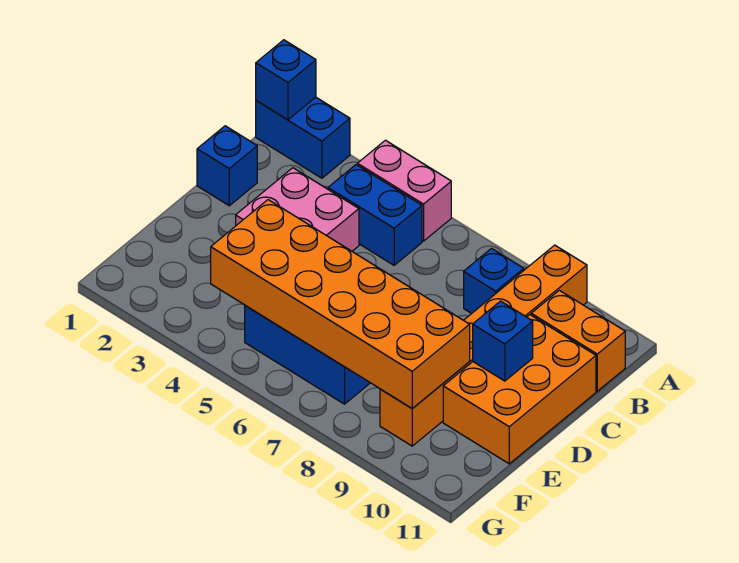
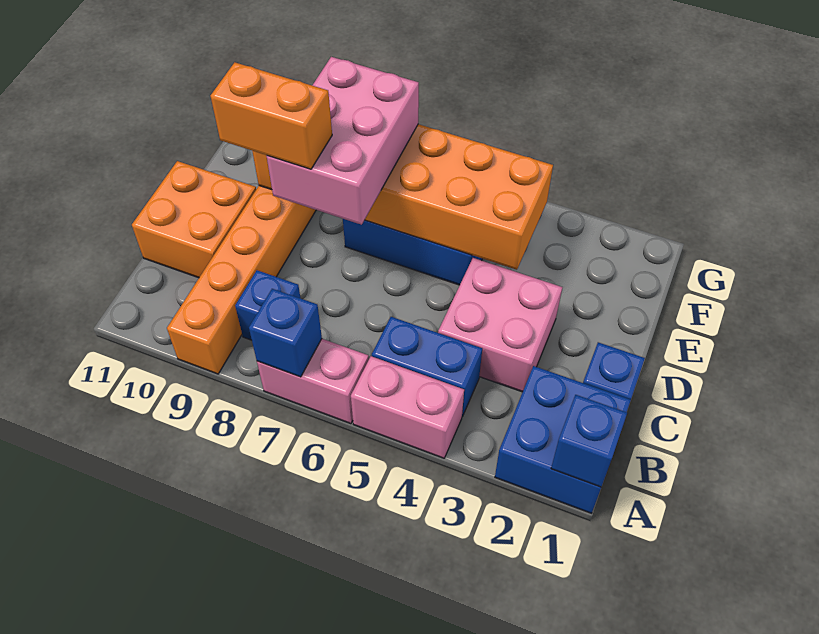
blue 1x2 brick [256,97,350,178] -> blue 2x2 brick [495,366,631,513]
none -> pink 1x2 brick [257,339,369,424]
orange 1x2 brick [531,290,625,391] -> orange 1x2 brick moved to [211,62,332,169]
orange 2x3 brick [443,315,596,464] -> orange 2x2 brick [132,161,256,278]
none -> pink 2x3 brick [267,57,419,225]
blue 1x1 brick [473,301,533,381] -> blue 1x1 brick moved to [249,289,322,377]

